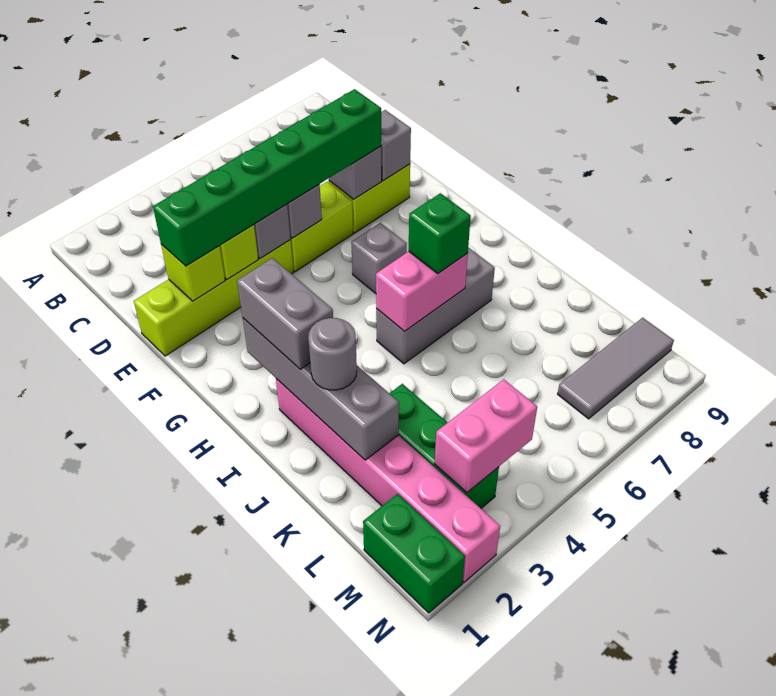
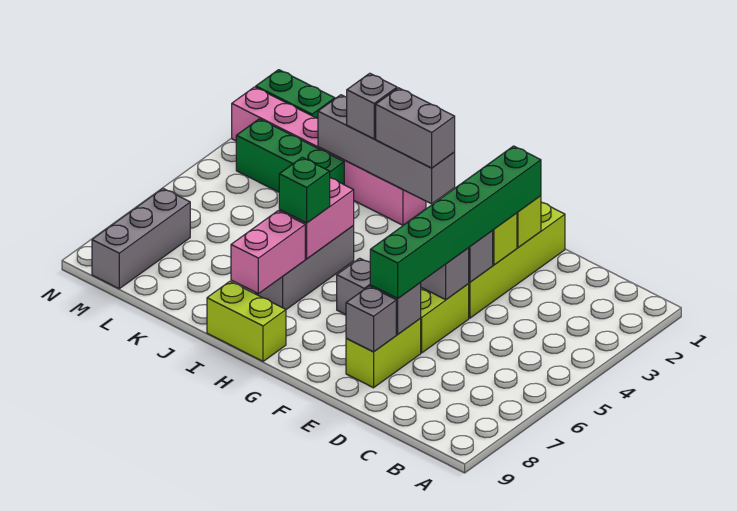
none -> lime 1x2 brick [207,281,286,361]
grey 1x1 round brick [308,318,357,390] -> grey 1x1 brick [347,73,397,139]
pink 1x2 brick [435,379,537,493] -> pink 1x2 brick moved to [231,211,305,294]
grey 1x3 tile [558,318,674,419] -> grey 1x3 brick [92,189,190,289]

